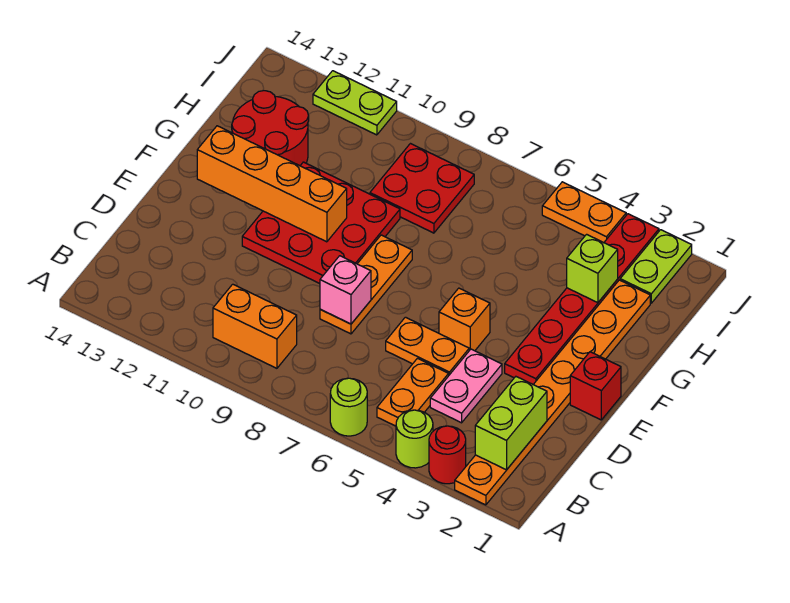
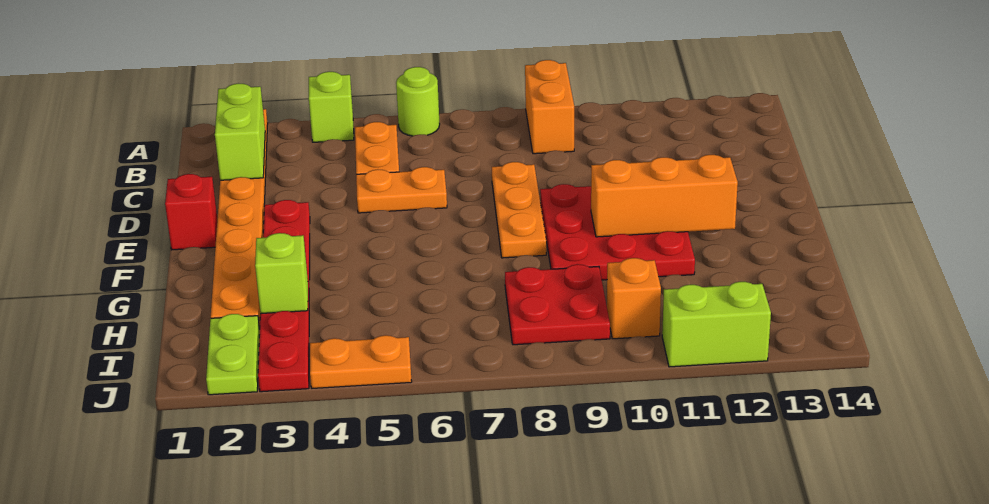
red 1x1 round brick [429,426,466,484] -> none
lime 1x1 round brick [396,410,433,468] -> lime 1x1 brick [309,72,354,142]
orange 1x2 brick [213,284,297,368] -> orange 1x2 brick turned to [525,60,574,154]
pink 1x2 plate [430,349,502,423] -> none
pink 1x1 brick [320,256,371,324] -> none
orange 1x1 brick [439,288,490,351] -> orange 1x1 brick moved to [607,258,661,339]
orange 1x4 brick [197,126,347,242] -> orange 1x3 brick [591,155,738,237]
red 2x2 round brick [232,91,309,166] -> none
lime 1x2 plate [313,71,397,135] -> lime 1x2 brick [662,282,771,367]

